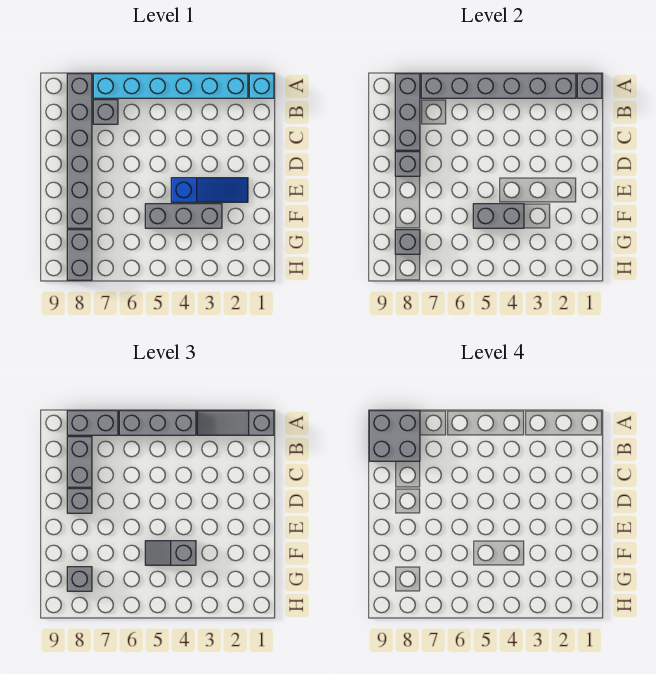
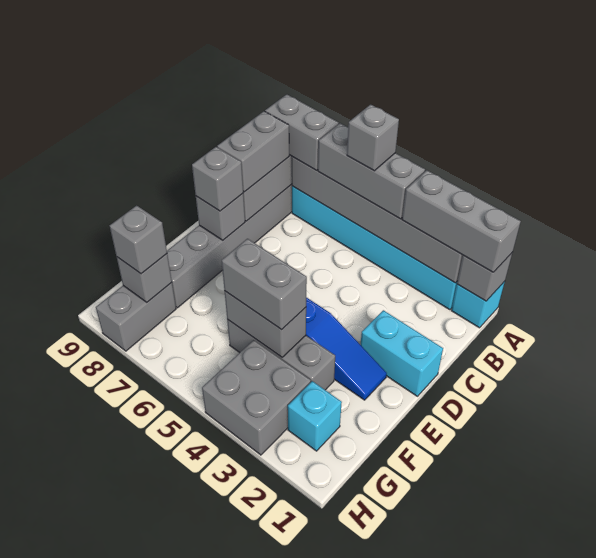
grey 1x3 slope [197,411,274,435] -> grey 1x3 brick [402,170,521,272]
grey 2x2 brick [369,411,420,461] -> grey 2x2 brick moved to [202,340,311,455]
grey 1x1 brick [93,100,118,124] -> grey 1x1 brick moved to [347,104,399,171]
none -> cyan 1x2 brick [361,310,443,396]
grey 1x2 slope [145,541,196,565] -> grey 1x2 brick [222,239,307,330]
none -> cyan 1x1 brick [288,381,342,451]

